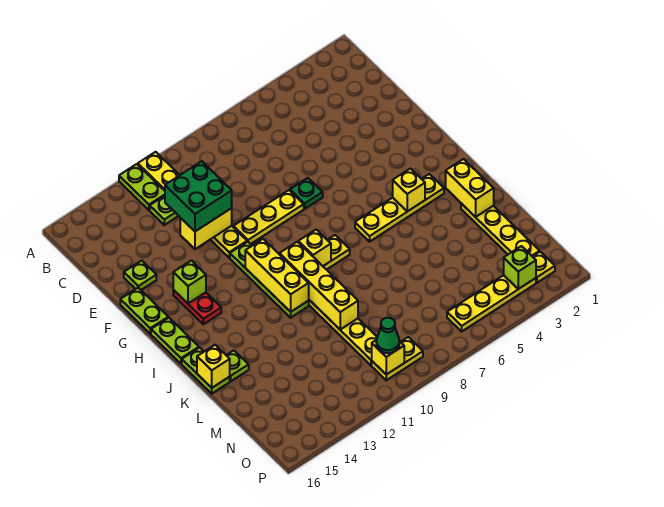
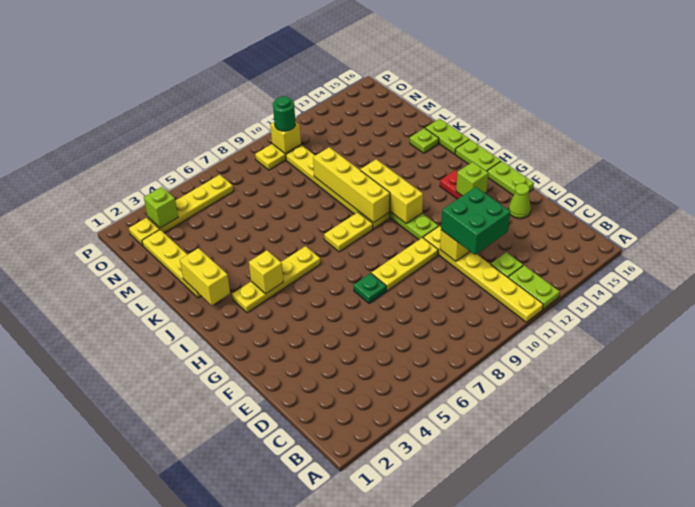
lime 1x1 plate [124,261,156,290] -> lime 1x1 cone [509,183,531,219]
yellow 1x1 brick [298,229,331,266] -> none
yellow 1x1 brick [197,345,230,388] -> none
green 1x1 cone [376,318,399,353] -> green 1x1 round brick [273,96,295,131]

